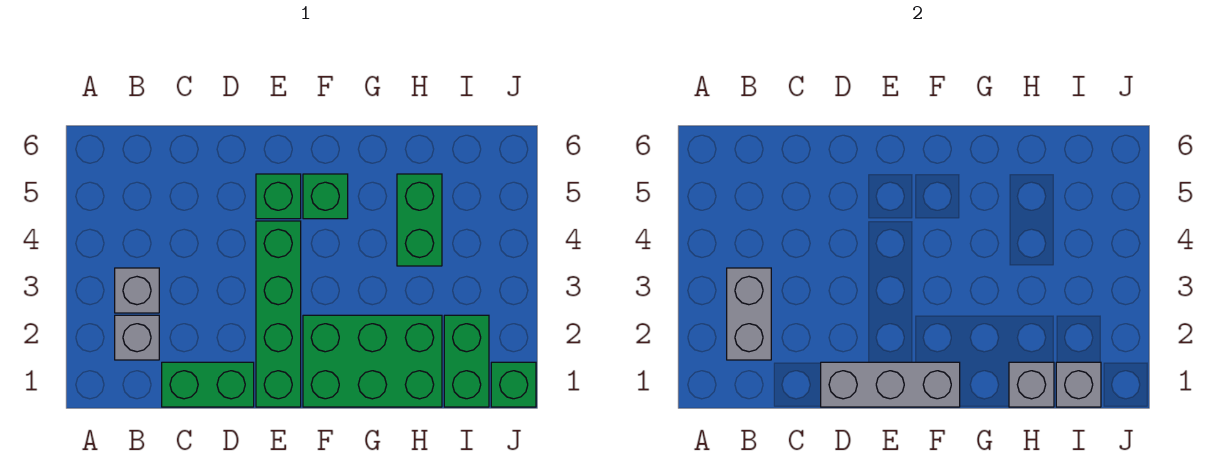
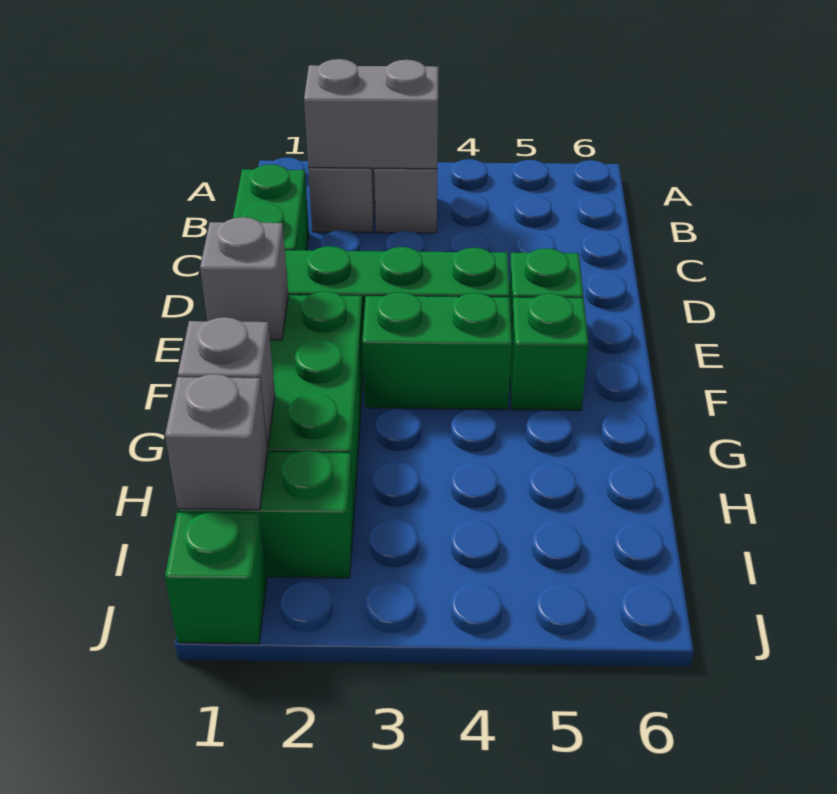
grey 1x3 brick [821,362,960,407] -> grey 1x1 brick [200,217,288,340]
green 1x2 brick [397,174,442,266] -> green 1x2 brick moved to [362,292,512,409]

